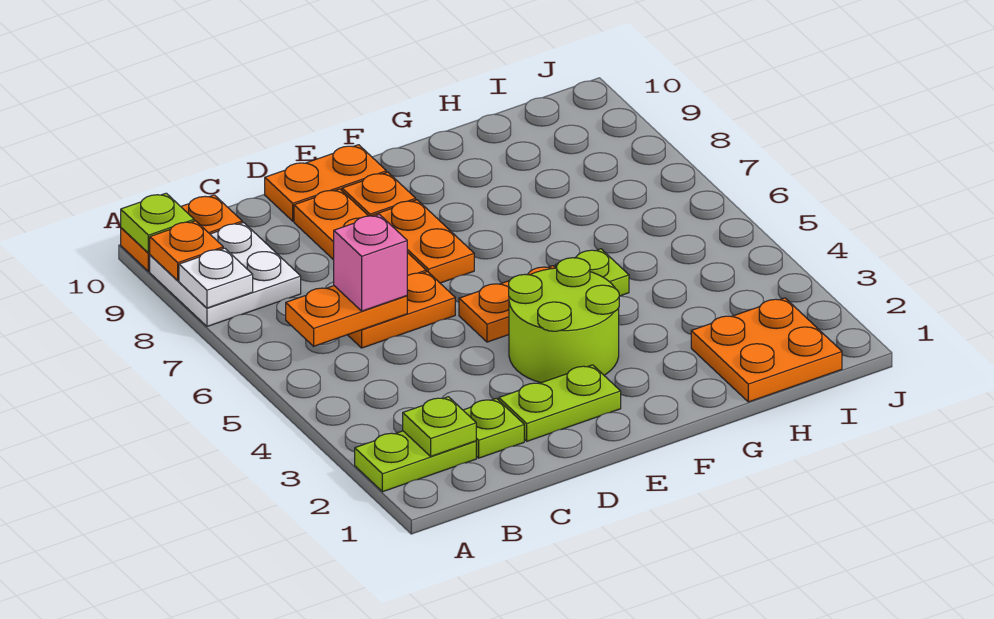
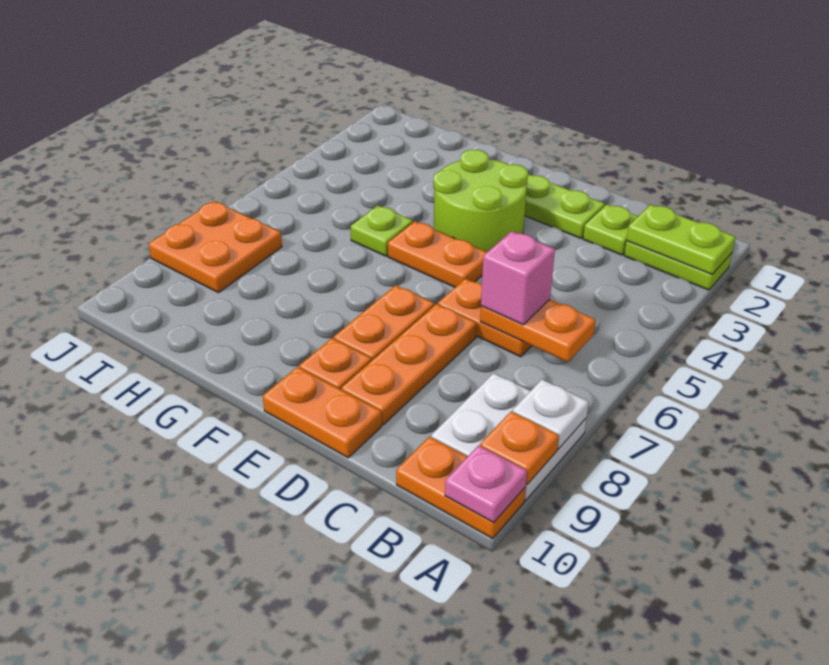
lime 1x1 plate [121,193,194,253] -> pink 1x1 plate [445,445,527,522]
lime 1x1 plate [403,397,476,456] -> lime 1x2 plate [627,205,736,274]
orange 2x2 plate [691,298,842,402] -> orange 2x2 plate moved to [149,201,282,293]

